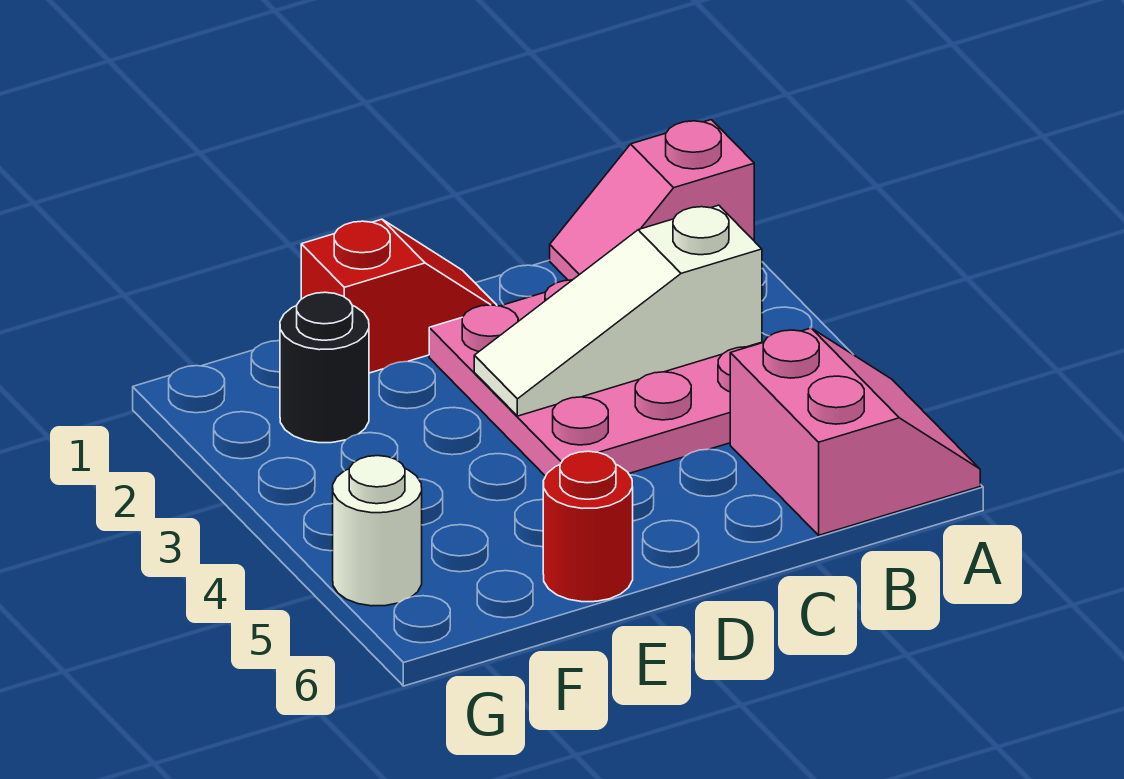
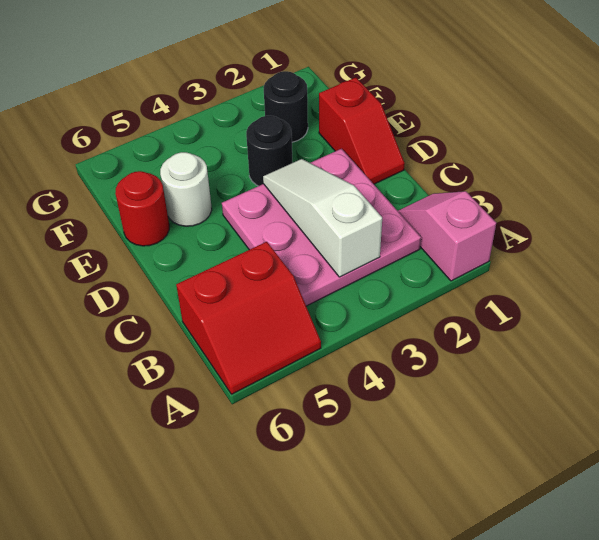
pink 2x2 slope [730,328,980,535] -> red 2x2 slope [176,242,321,394]
none -> black 1x1 round brick [246,116,292,186]
white 1x1 round brick [333,456,422,606] -> white 1x1 round brick moved to [160,152,212,226]

